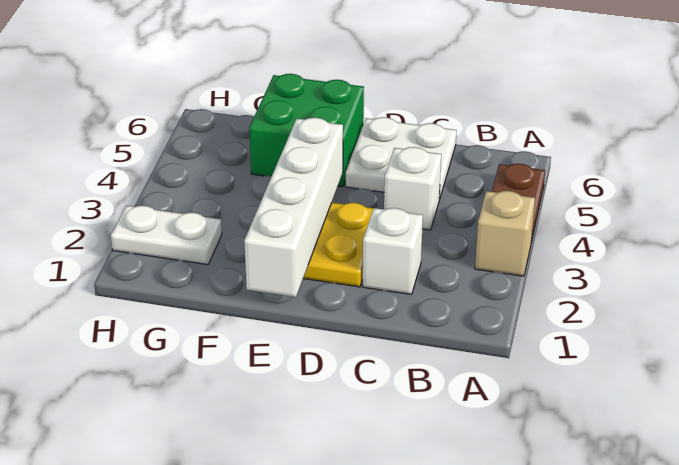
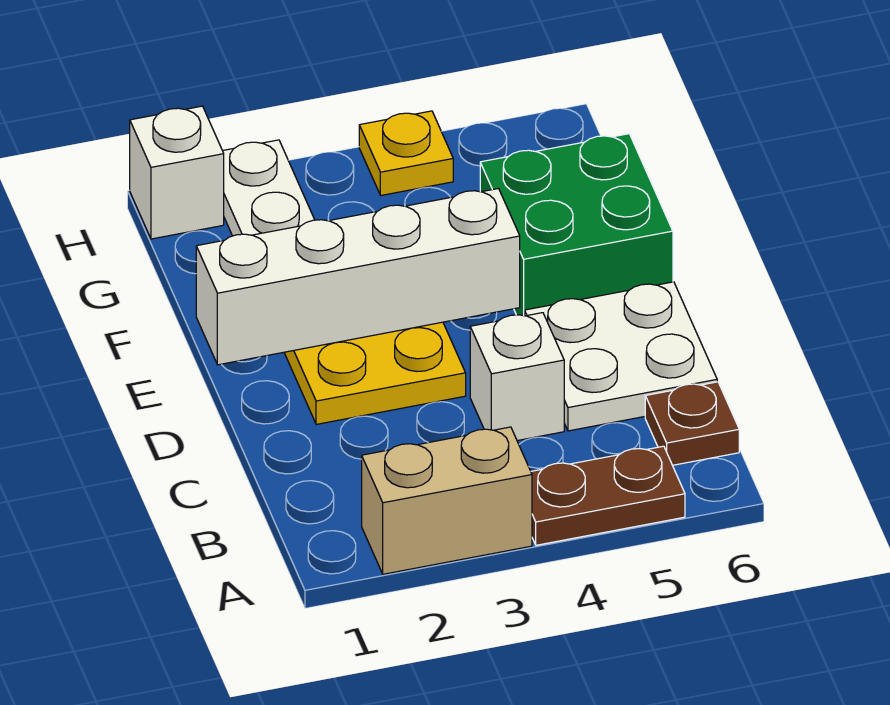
tan 1x1 brick [475,191,535,276] -> tan 1x2 brick [362,427,532,574]
none -> brown 1x1 plate [645,382,739,465]
white 1x1 brick [363,208,423,294] -> white 1x1 brick moved to [130,106,224,239]
none -> yellow 1x1 plate [359,111,453,195]

